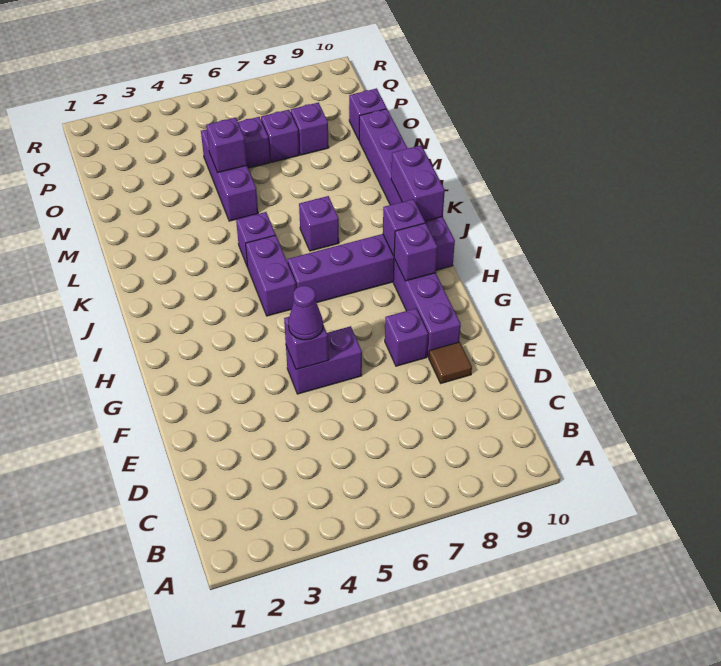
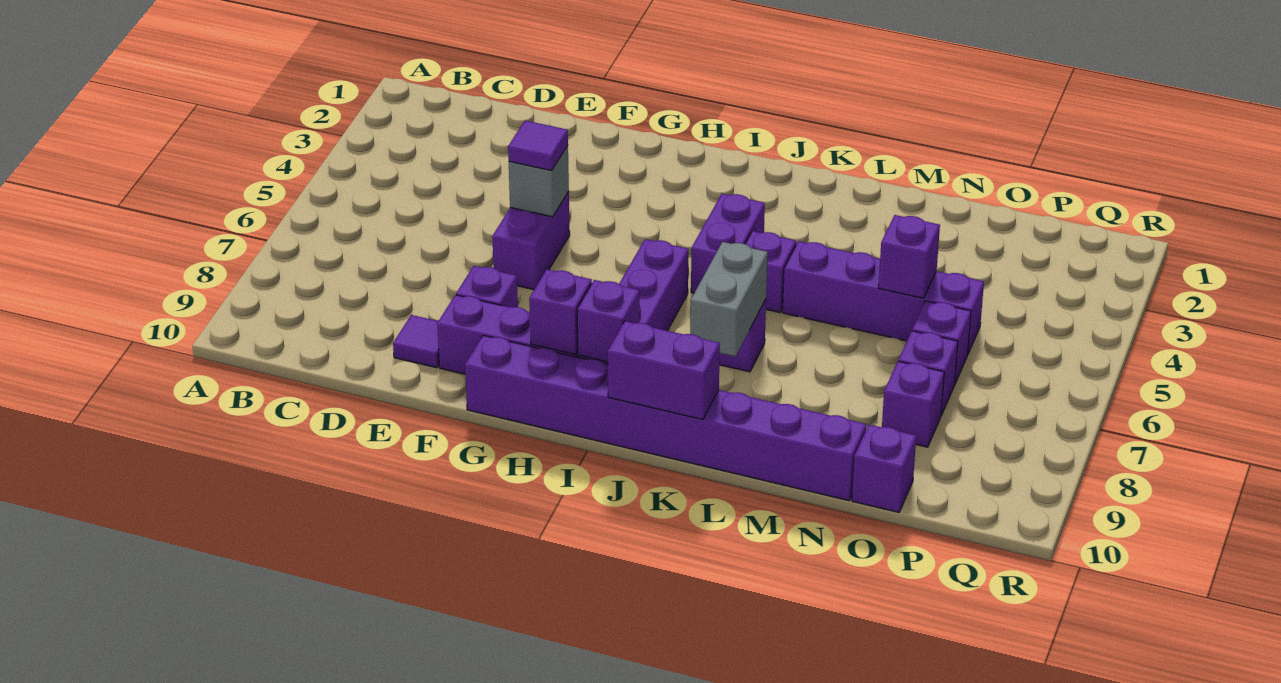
brown 1x1 tile [429,342,472,383] -> purple 1x1 tile [393,315,439,368]
purple 1x1 brick [284,317,328,369] -> grey 1x1 brick [509,146,569,217]
purple 1x1 cone [288,286,323,340] -> purple 1x1 tile [508,121,568,171]
purple 1x2 brick [246,235,296,316] -> purple 1x2 brick turned to [691,194,765,293]
purple 1x6 brick [359,109,455,270] -> purple 1x8 brick [465,335,866,501]
none -> grey 1x2 brick [690,242,768,357]
purple 1x3 brick [201,129,258,221] -> purple 1x4 brick [783,241,984,354]

